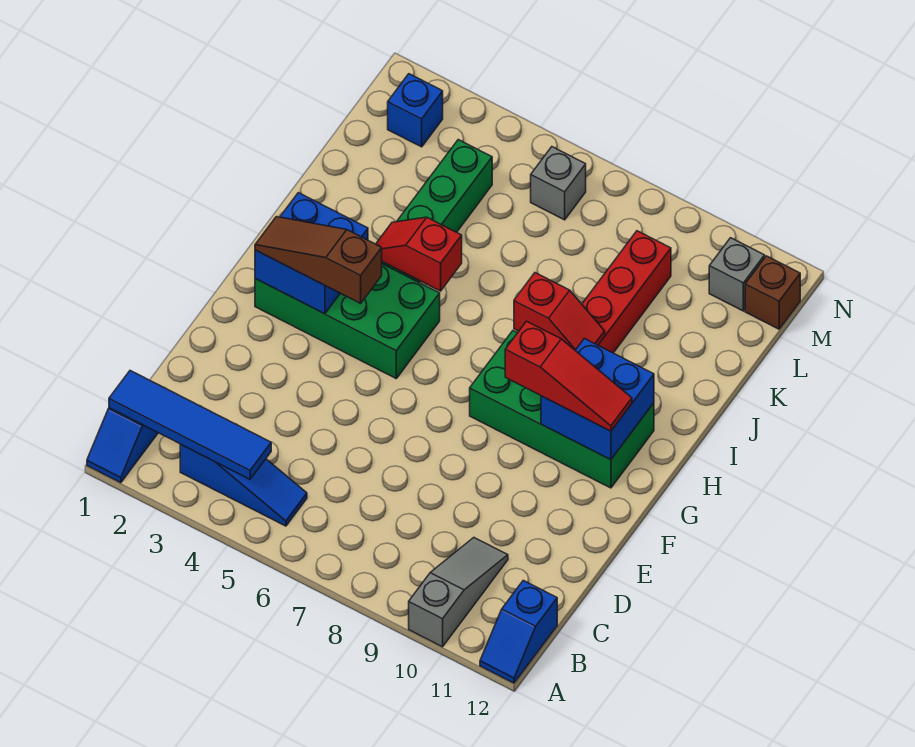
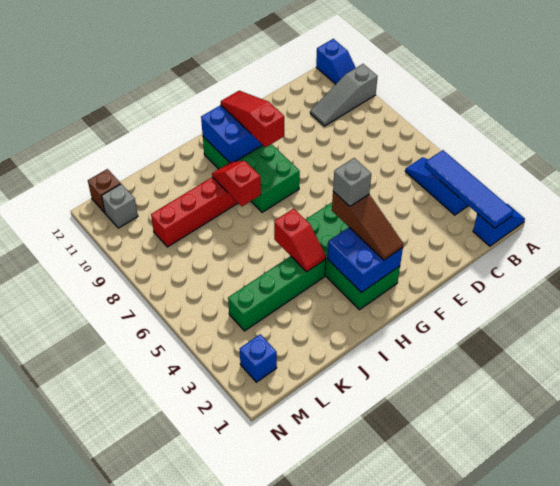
blue 1x2 slope [480,580,557,683] -> blue 1x2 slope turned to [316,39,356,84]
grey 1x1 brick [531,147,586,220] -> grey 1x1 brick moved to [333,158,371,206]

